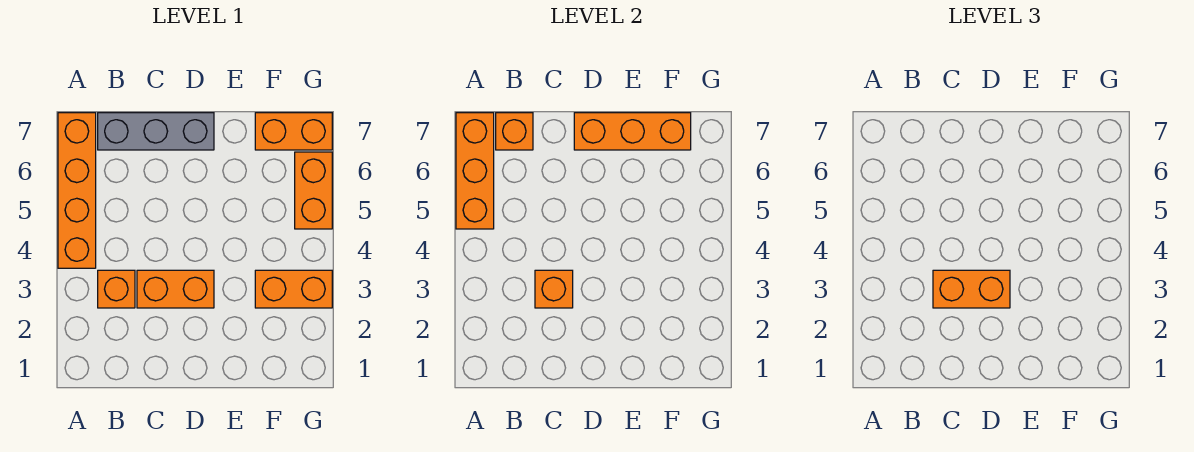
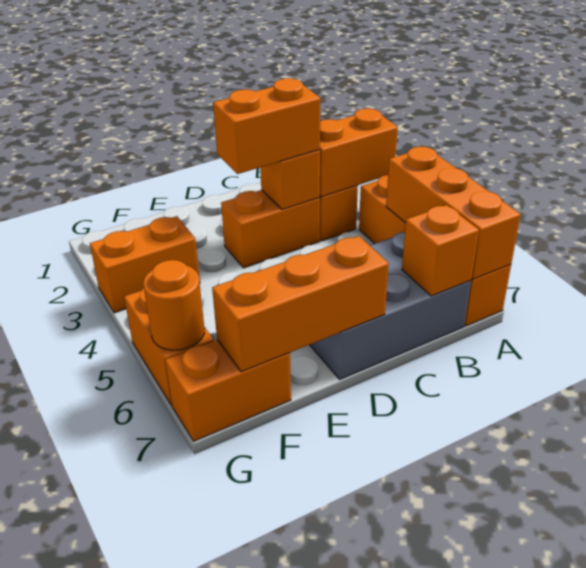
none -> orange 1x2 brick [320,108,398,197]
grey 1x3 brick [98,113,214,150] -> grey 2x3 brick [310,232,471,379]
none -> orange 1x1 round brick [143,260,204,350]

